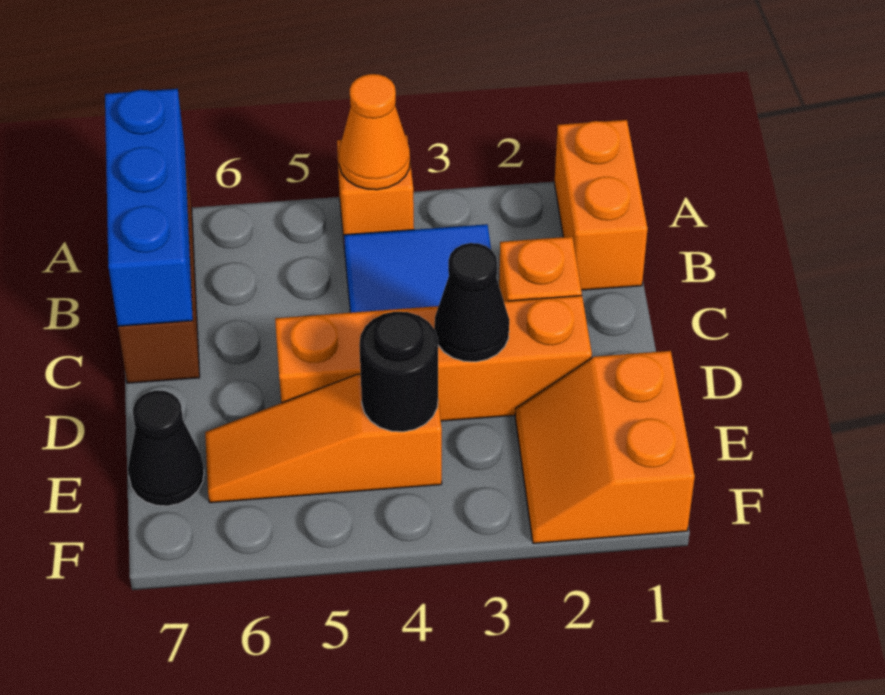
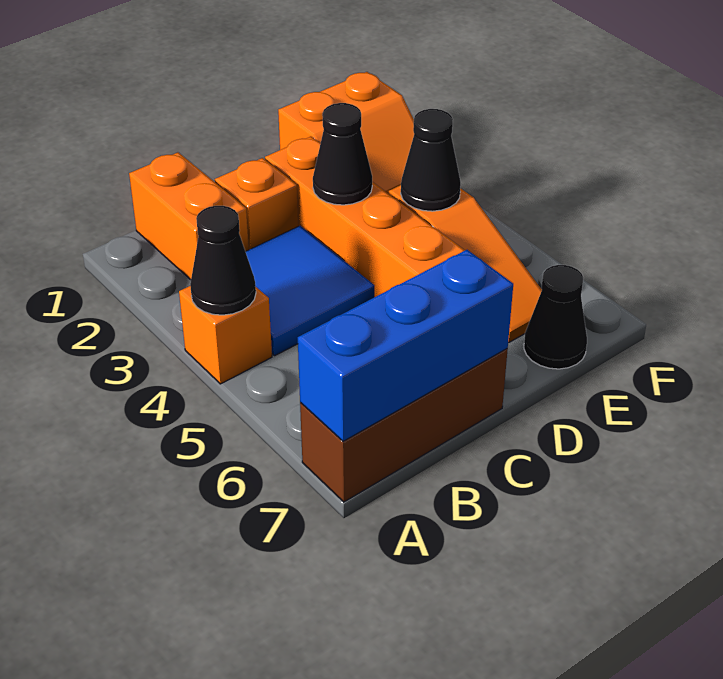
orange 1x2 brick [554,120,648,290] -> orange 1x2 brick turned to [129,152,249,280]
orange 1x1 cone [339,74,410,190] -> black 1x1 cone [190,206,256,315]
black 1x1 round brick [359,312,438,432] -> black 1x1 cone [401,109,461,211]

